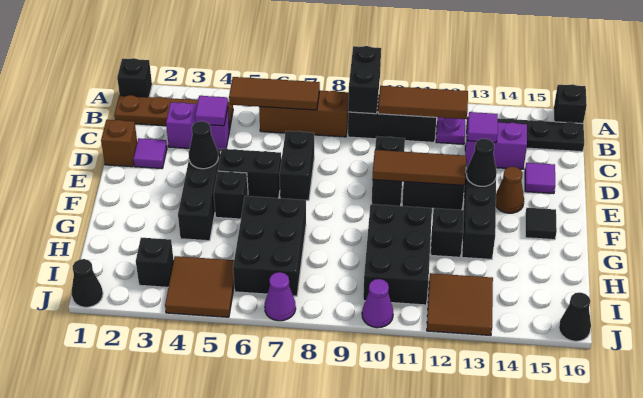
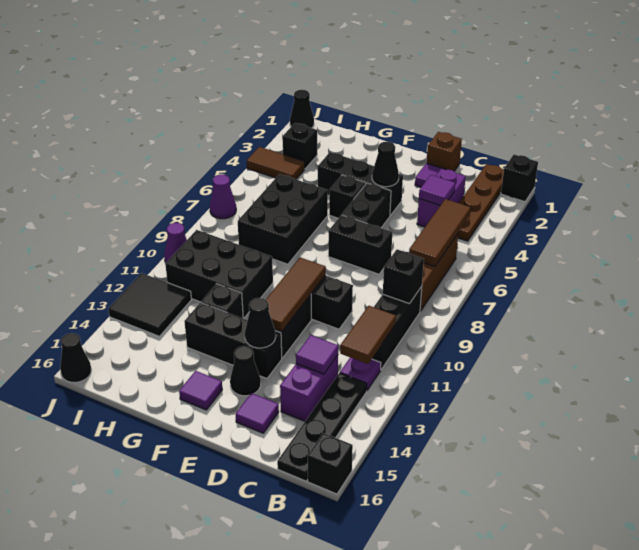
black 1x2 brick [348,46,381,114] -> black 1x1 brick [383,249,424,304]
brown 1x3 tile [378,86,468,119] -> brown 1x2 tile [340,306,396,364]
brown 1x1 cone [496,167,524,213] -> black 1x1 cone [230,346,261,396]
black 1x1 tile [525,208,557,240] -> purple 1x1 tile [179,371,222,410]
black 2x3 brick [233,196,306,296] -> black 2x3 brick turned to [238,174,328,264]
brown 2x2 tile [165,256,234,317] -> brown 1x2 tile [247,147,305,179]
brown 2x2 tile [427,273,493,335] -> black 2x2 tile [108,273,191,336]

